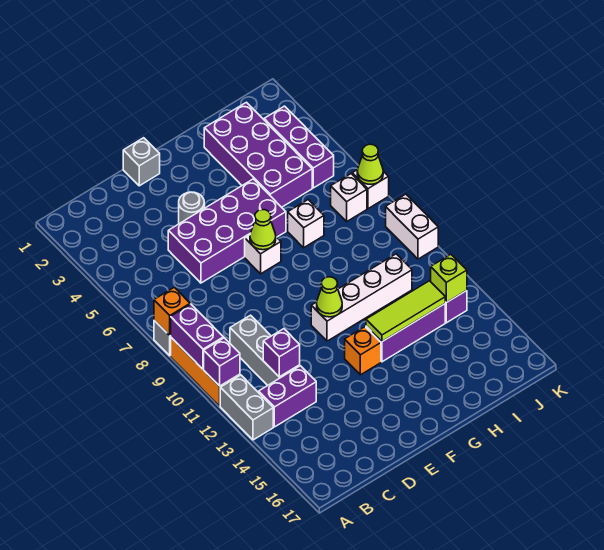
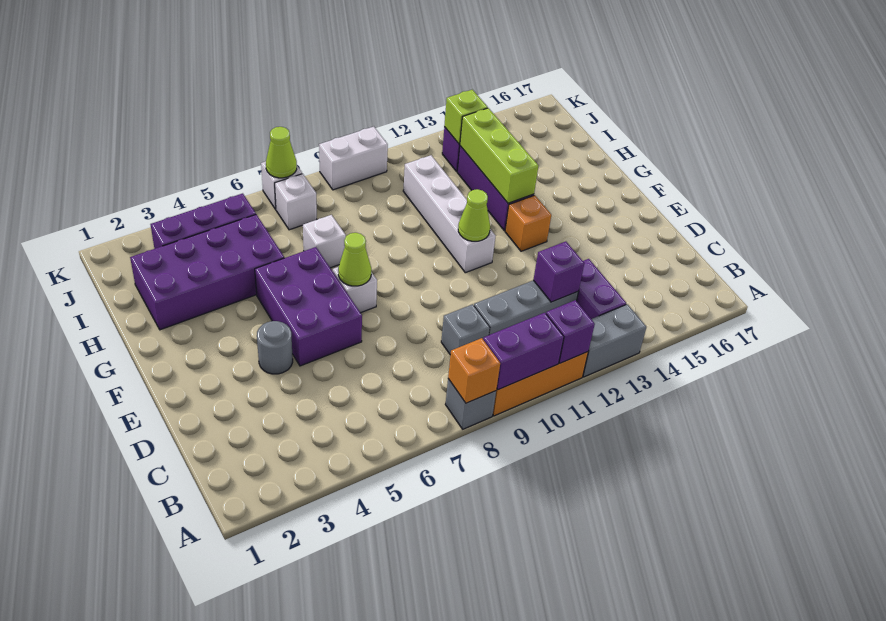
purple 2x4 brick [168,179,286,283] -> purple 2x3 brick [255,247,362,366]
grey 1x1 brick [123,138,160,186] -> grey 1x1 brick moved to [441,304,490,355]
lime 1x3 tile [366,281,445,341] -> lime 1x3 brick [460,108,538,203]

